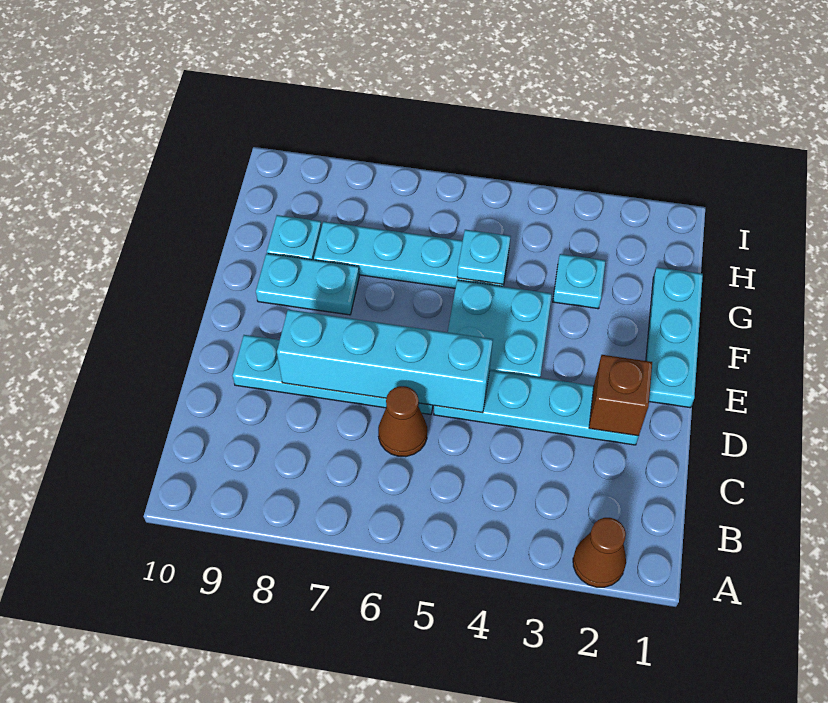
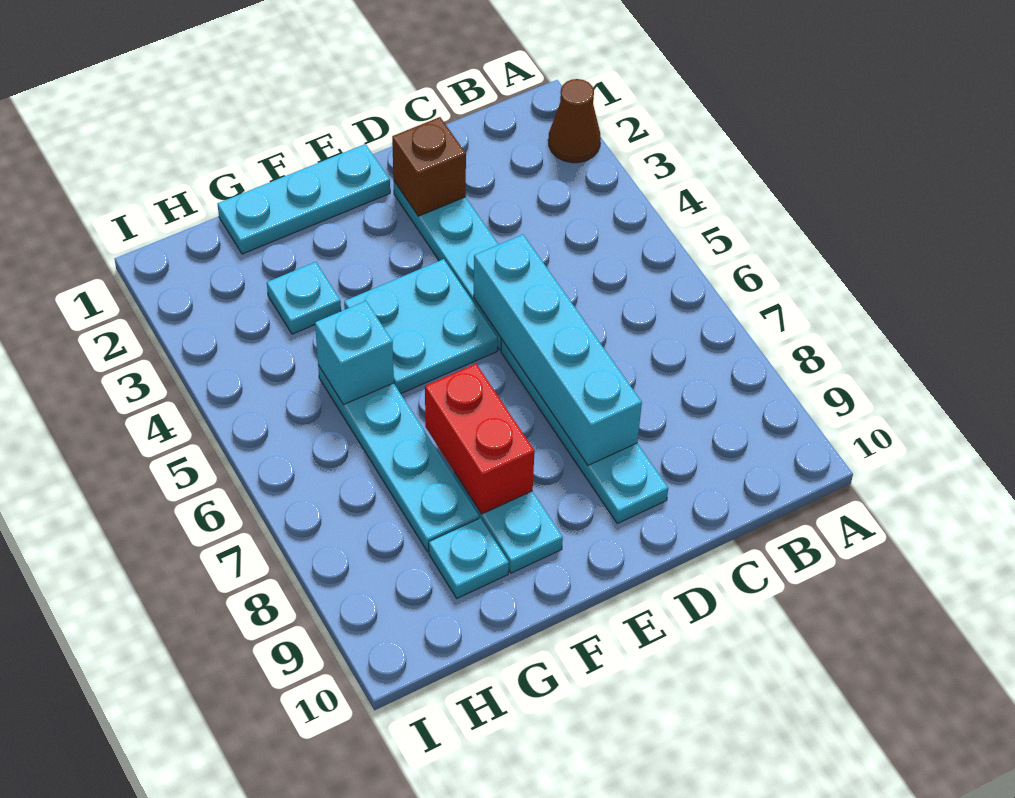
brown 1x1 cone [378,386,427,457] -> none
none -> red 1x2 brick [425,364,535,514]
cyan 1x1 plate [457,230,511,284] -> cyan 1x1 brick [315,301,394,405]

